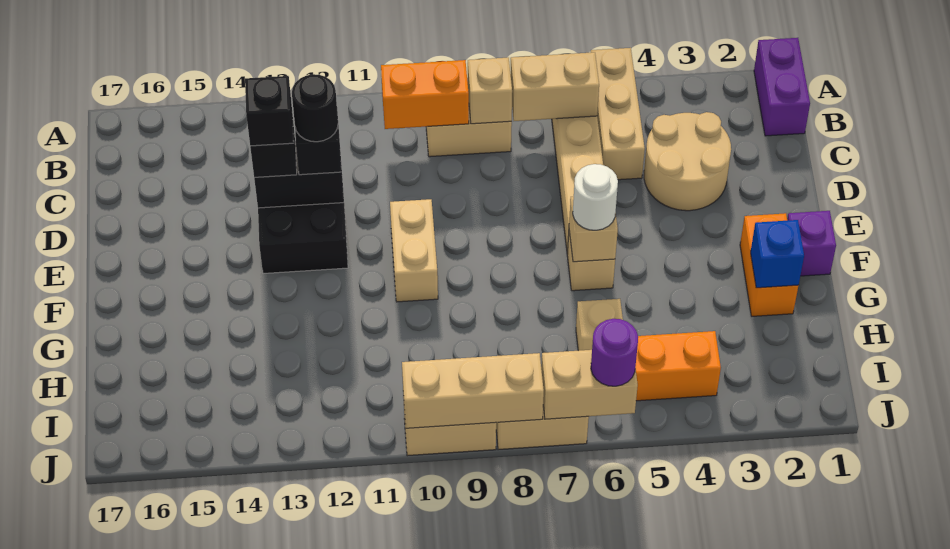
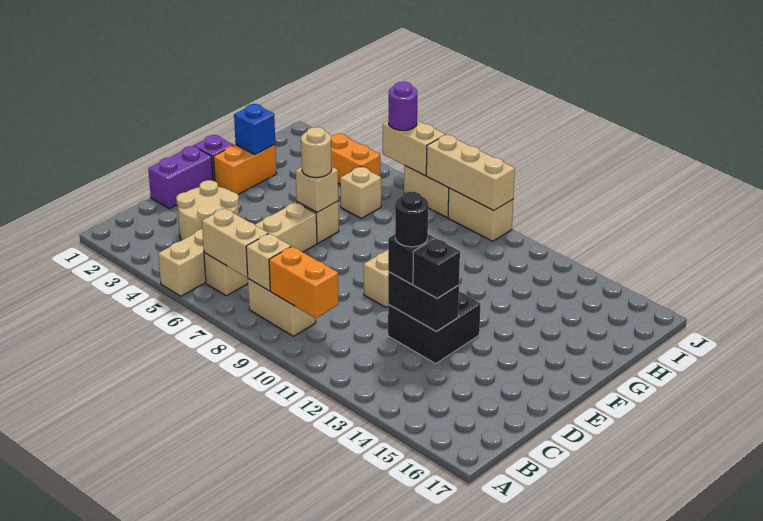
purple 1x2 brick [754,38,810,136] -> purple 1x2 brick moved to [148,146,213,209]
black 1x1 brick [245,76,294,146] -> none
white 1x1 round brick [573,164,618,230] -> tan 1x1 round brick [301,127,332,178]

